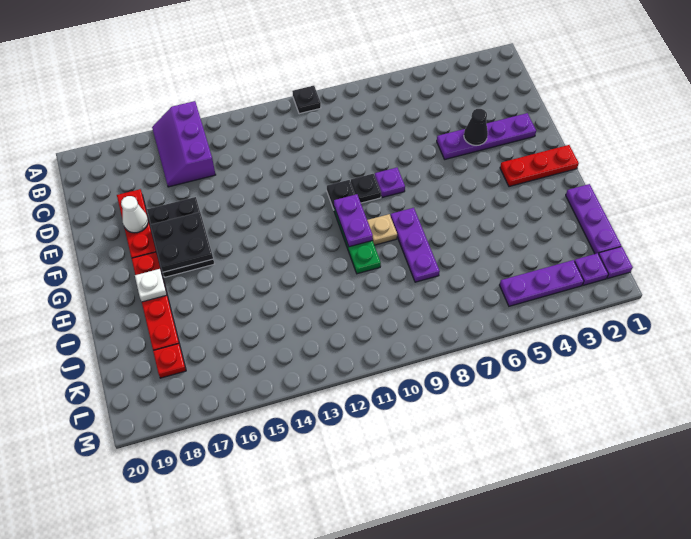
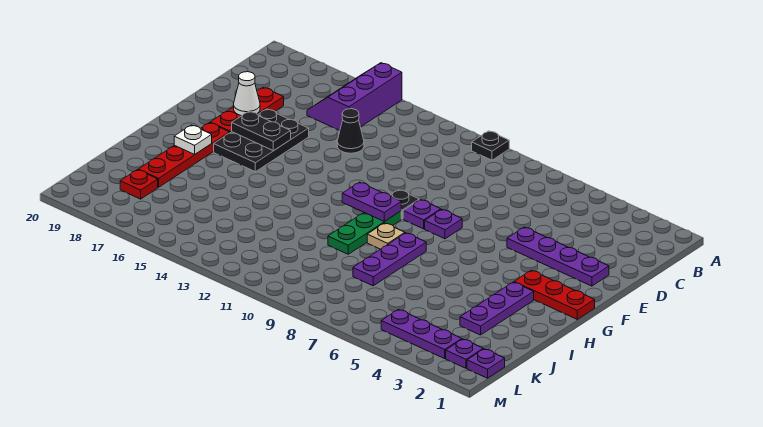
black 1x1 cone [464,109,488,145] -> black 1x1 cone moved to [337,109,364,153]
black 1x1 plate [351,174,381,203] -> purple 1x1 plate [403,200,441,229]
black 2x2 plate [151,212,213,272] -> black 1x2 plate [232,111,291,151]
purple 1x2 plate [334,194,373,247] -> purple 1x2 plate turned to [342,182,401,221]
purple 1x3 plate [566,184,621,254] -> purple 1x3 plate moved to [460,282,534,335]

